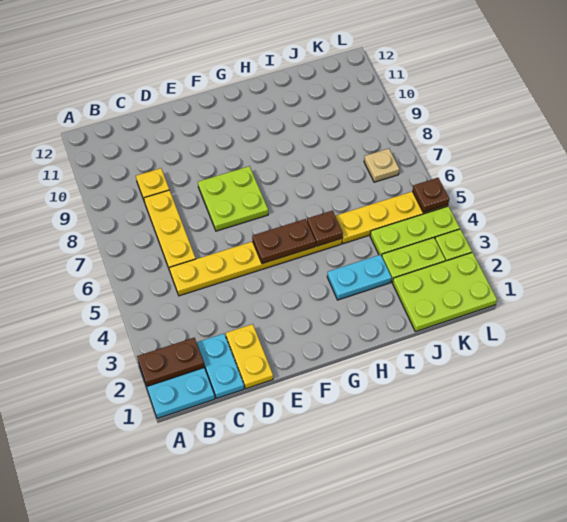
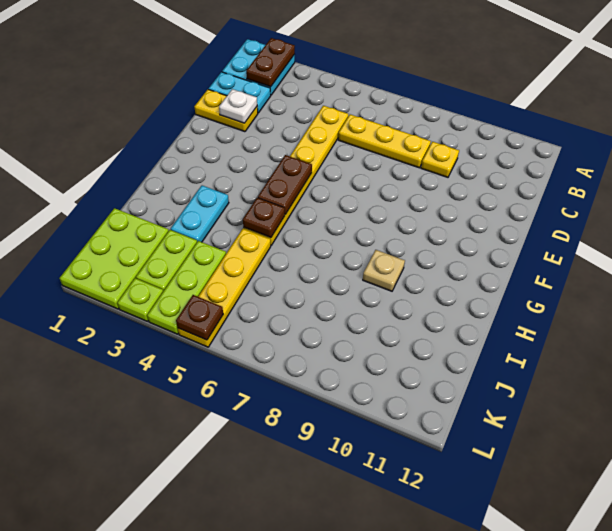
none -> white 1x1 plate [219,89,257,123]
lime 2x2 plate [198,166,268,231] -> none
tan 1x1 plate [364,149,399,182] -> tan 1x1 plate moved to [363,250,405,291]

